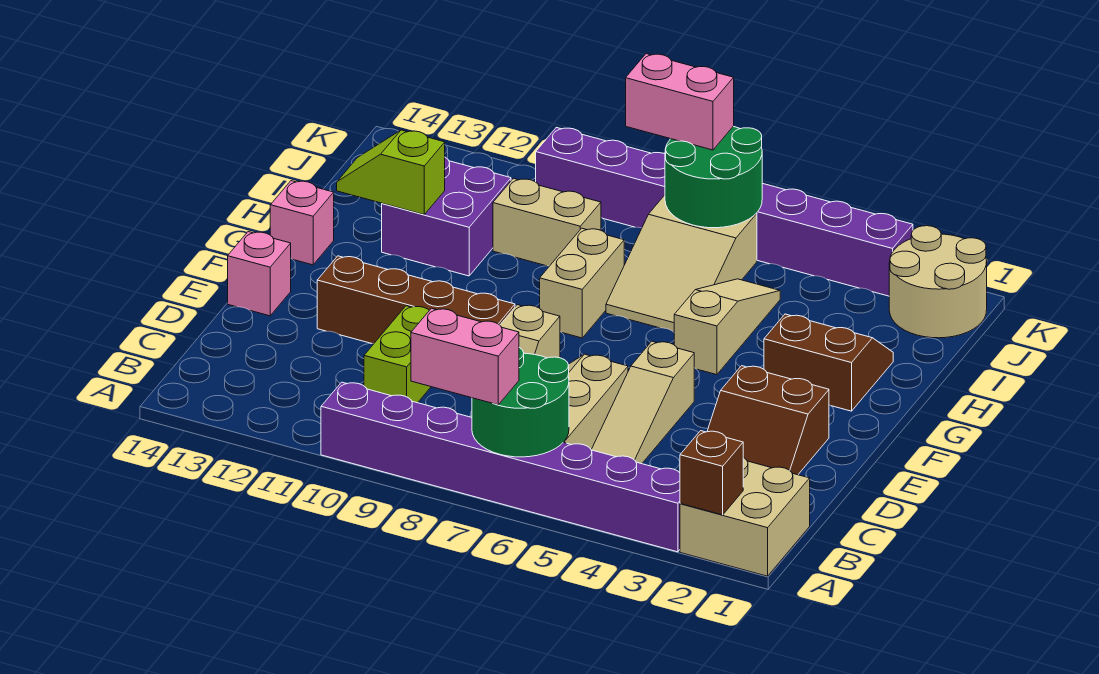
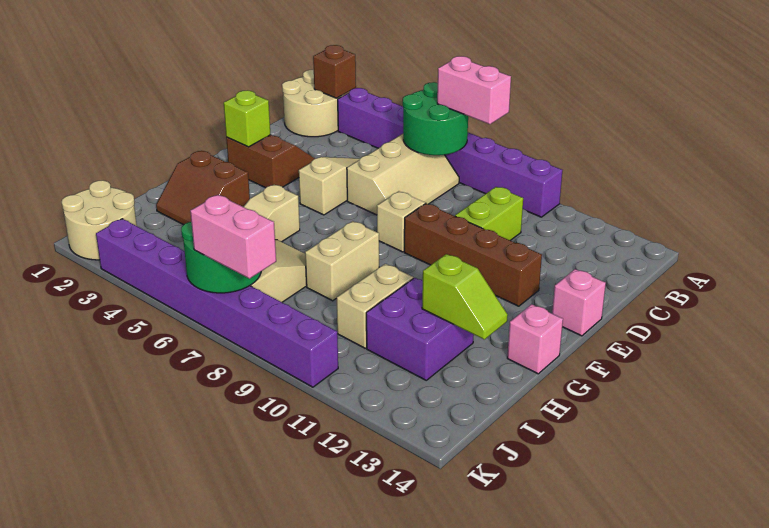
tan 2x2 brick [680,457,810,576] -> tan 2x2 round brick [282,70,344,137]
none -> lime 1x1 brick [224,90,270,147]
tan 1x2 brick [493,178,601,266] -> tan 1x2 brick turned to [337,264,413,348]

